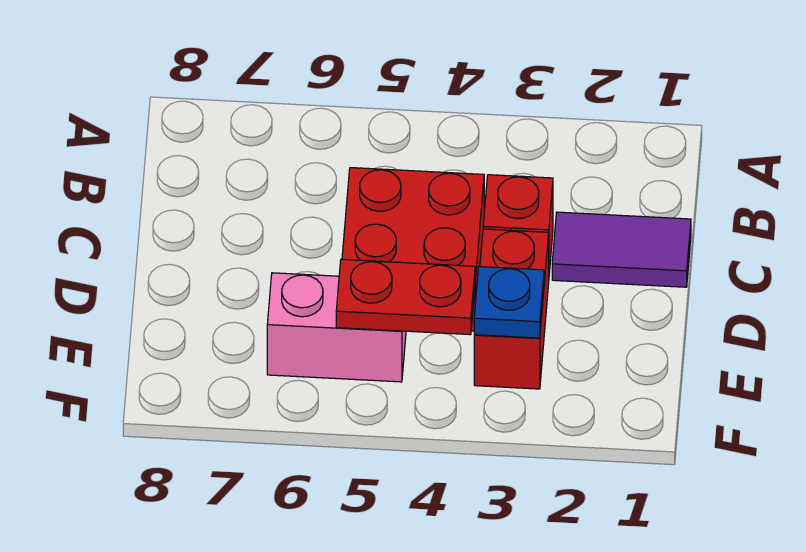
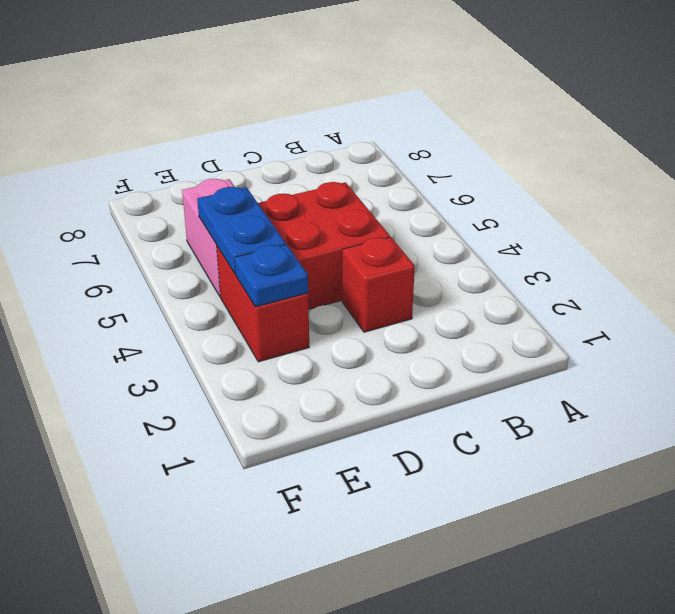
purple 1x2 tile [552,212,691,287] -> none
red 1x2 brick [474,229,549,389] -> red 1x2 brick turned to [217,246,309,362]
red 1x2 plate [336,259,475,335] -> blue 1x2 plate [197,187,286,274]

